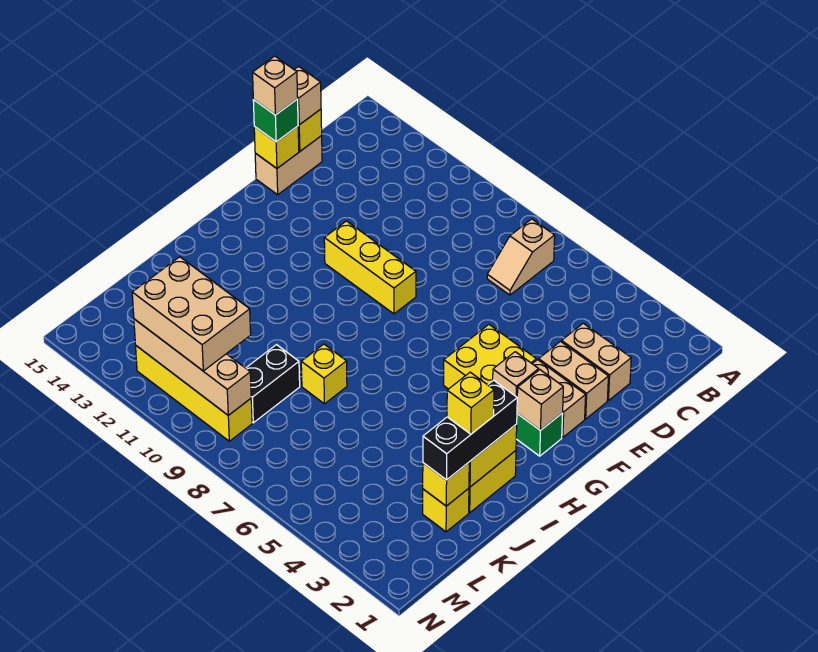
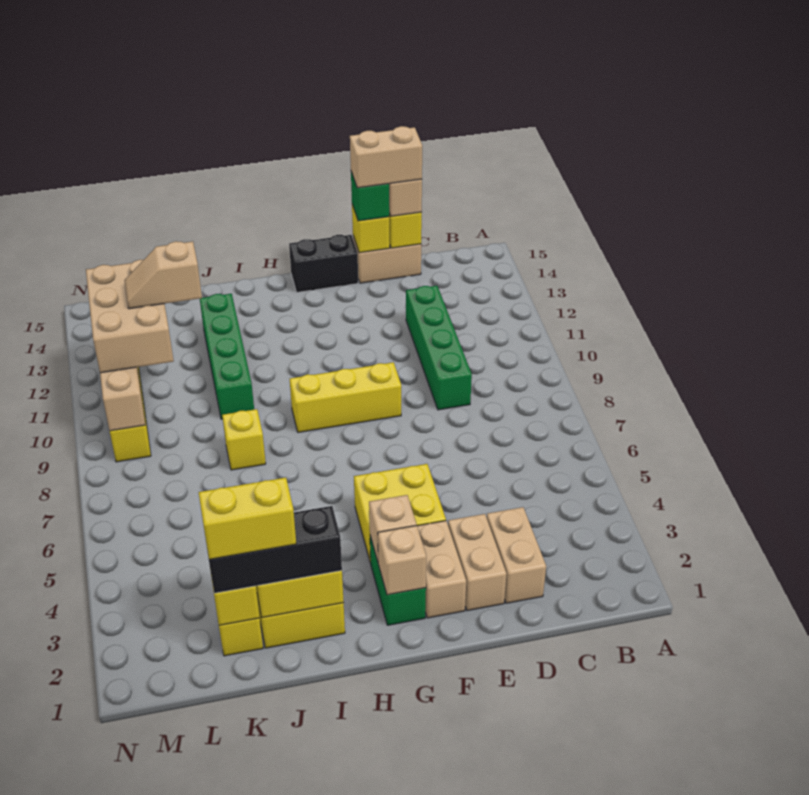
tan 1x2 slope [487,219,555,295] -> tan 1x2 slope moved to [124,241,202,309]
none -> green 1x4 brick [406,286,472,410]
tan 1x1 brick [253,56,298,115] -> tan 1x2 brick [350,126,422,188]
yellow 1x3 brick [324,221,416,314] -> yellow 1x3 brick turned to [290,362,401,432]
yellow 1x1 brick [447,372,494,434] -> yellow 1x2 brick [199,478,296,560]
none -> green 1x4 brick [200,294,254,419]
black 1x2 brick [246,345,300,423] -> black 1x2 brick moved to [289,235,358,292]

